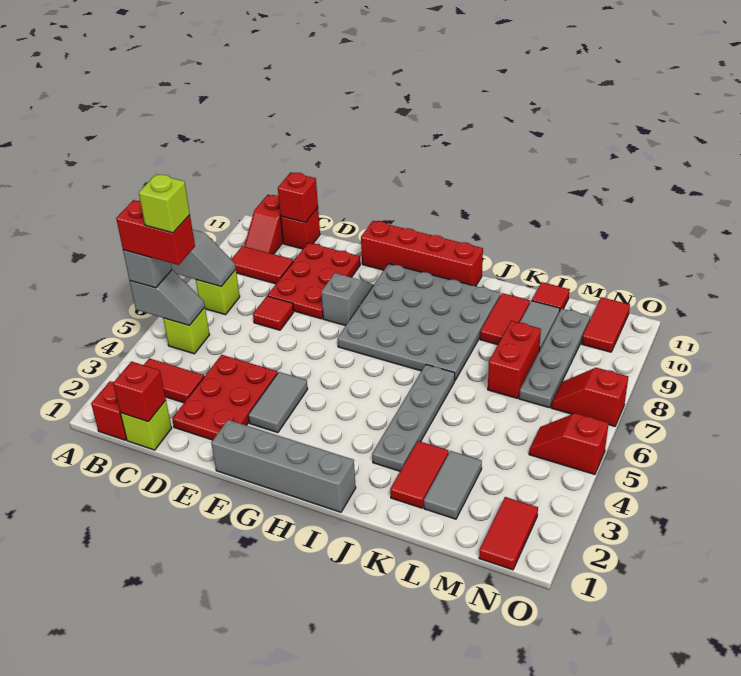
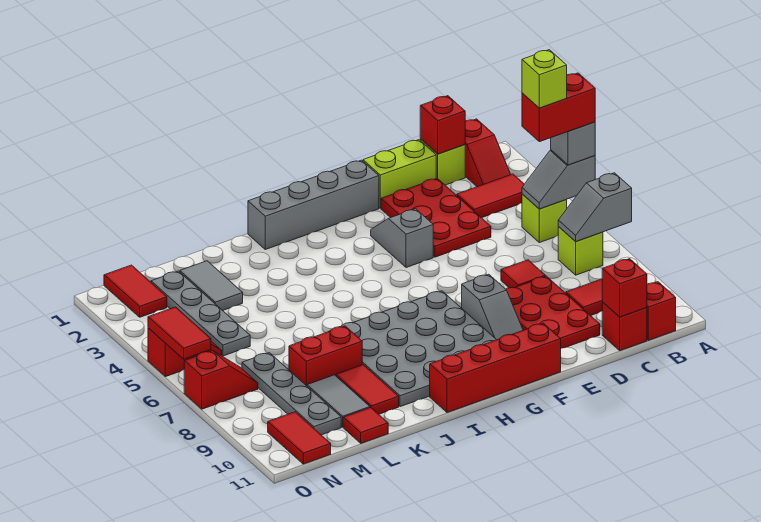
none -> lime 1x2 brick [363,140,436,208]
grey 1x2 tile [248,372,308,433] -> grey 1x2 slope [371,209,433,268]
grey 1x4 plate [372,365,455,471] -> grey 1x4 plate moved to [151,271,250,356]
red 1x2 tile [390,441,449,508] -> red 1x2 tile moved to [148,307,211,359]
red 1x2 brick [488,321,541,398] -> red 1x2 brick turned to [289,326,362,386]

